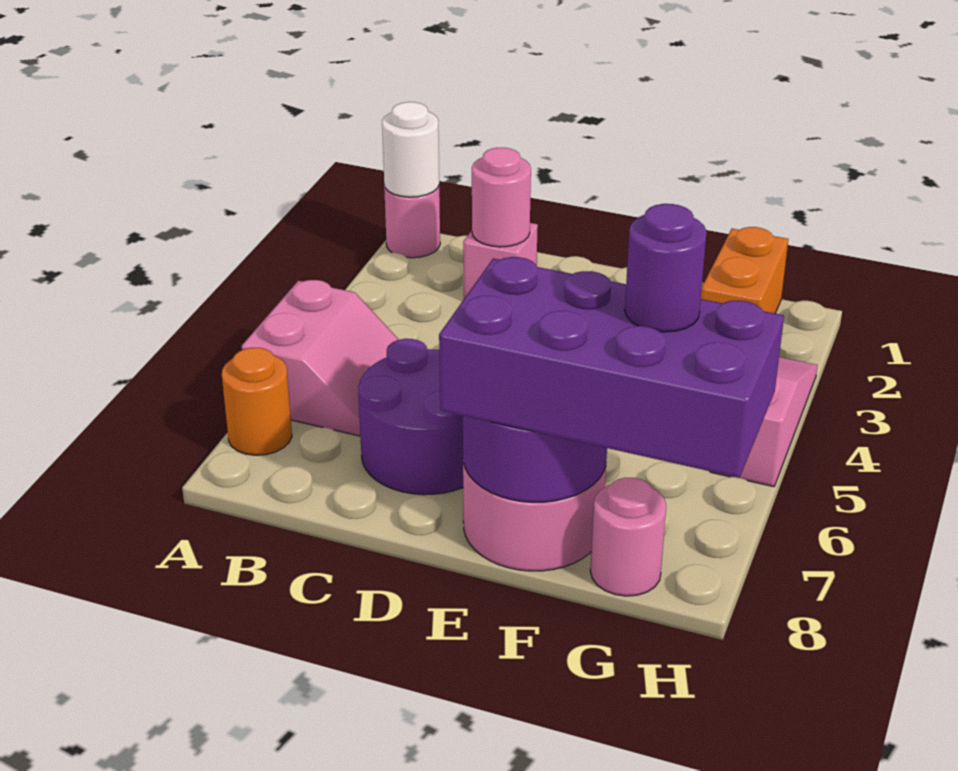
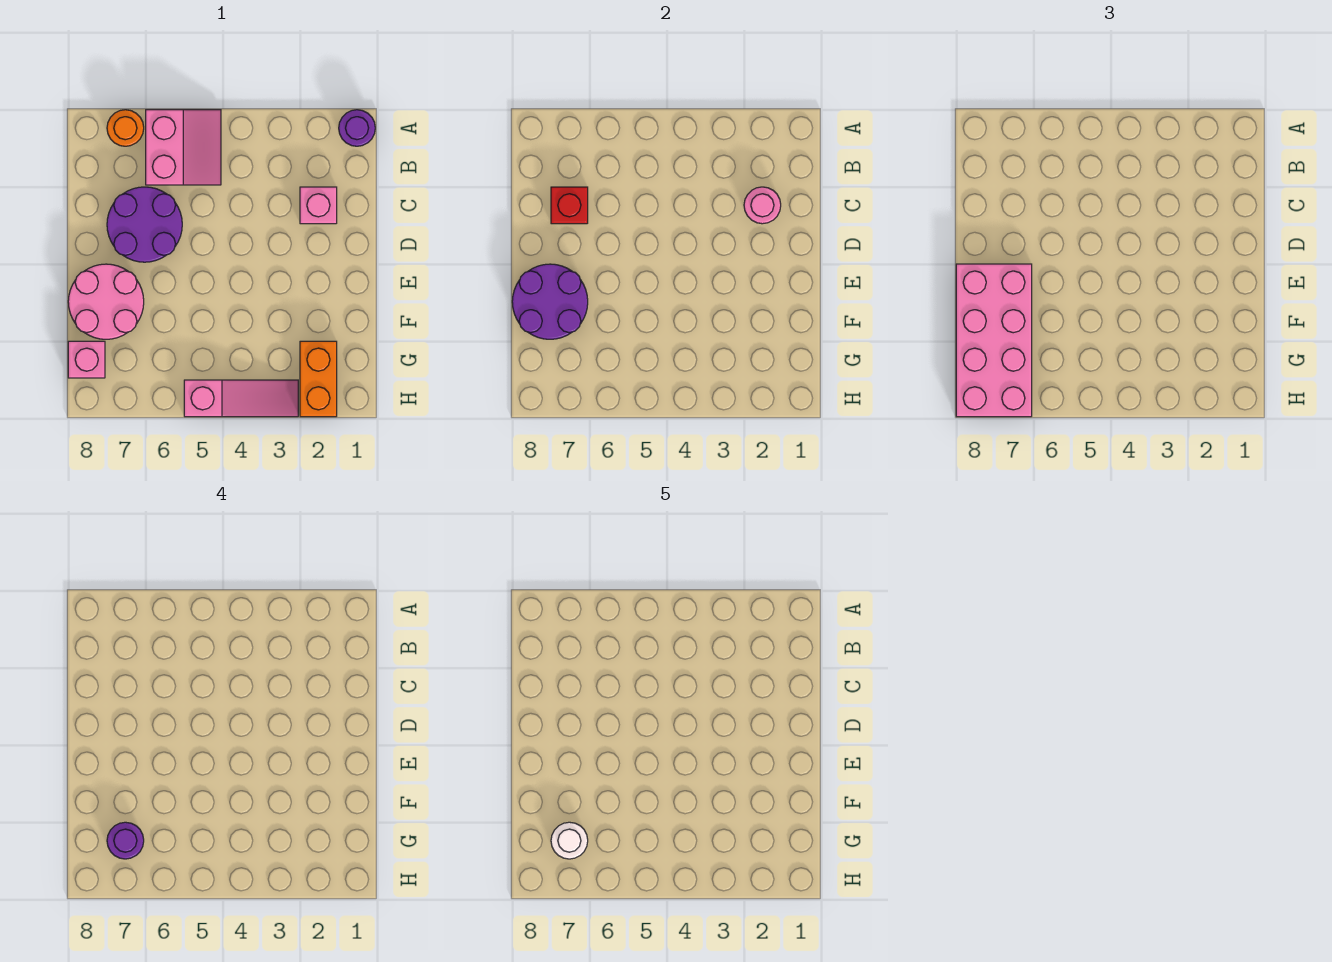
pink 1x1 round brick [384,186,440,258] -> purple 1x1 round brick [339,110,375,146]
white 1x1 round brick [382,102,439,197] -> white 1x1 round brick moved to [551,822,588,859]
pink 2x2 slope [242,280,399,436] -> pink 2x2 slope turned to [146,110,221,185]
none -> red 1x1 brick [551,187,588,224]
purple 2x4 brick [439,257,784,478] -> pink 2x4 brick [956,264,1032,417]
orange 1x2 brick [701,227,788,313] -> orange 1x2 brick turned to [300,341,337,417]
pink 1x1 round brick [590,478,666,596] -> pink 1x1 brick [68,341,105,378]

